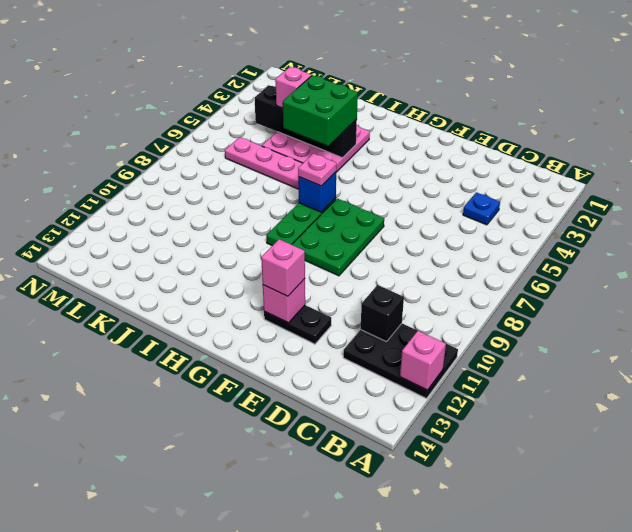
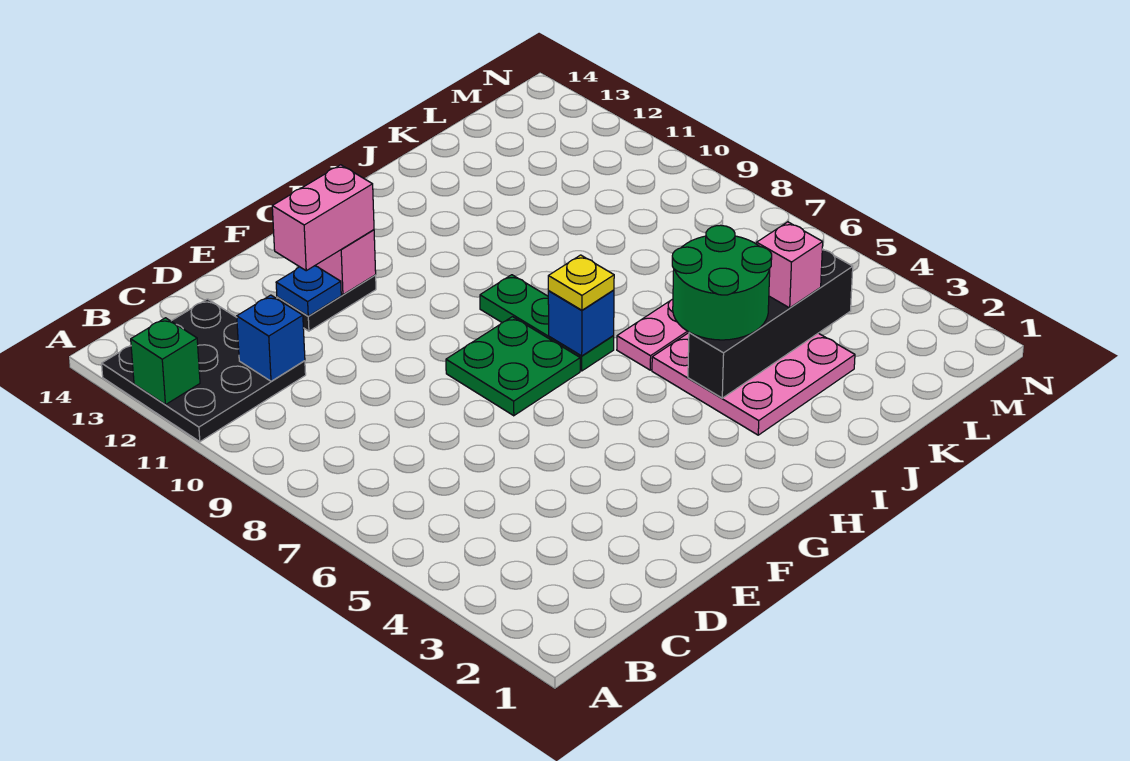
black 2x3 plate [343,323,458,398] -> black 3x3 plate [102,299,306,442]
pink 1x1 brick [400,331,446,390] -> green 1x1 brick [131,318,200,405]
blue 1x1 plate [463,192,500,225] -> blue 1x1 plate moved to [276,266,341,316]
black 1x1 brick [361,285,404,342] -> blue 1x1 brick [237,295,305,381]
green 2x3 plate [292,199,384,276] -> green 2x2 plate [446,317,580,416]
pink 1x1 brick [261,239,305,296] -> pink 1x2 brick [272,165,374,271]
pink 1x1 plate [298,153,336,186] -> yellow 1x1 plate [548,255,614,310]
green 2x2 brick [283,75,358,146] -> green 2x2 round brick [672,225,772,340]

